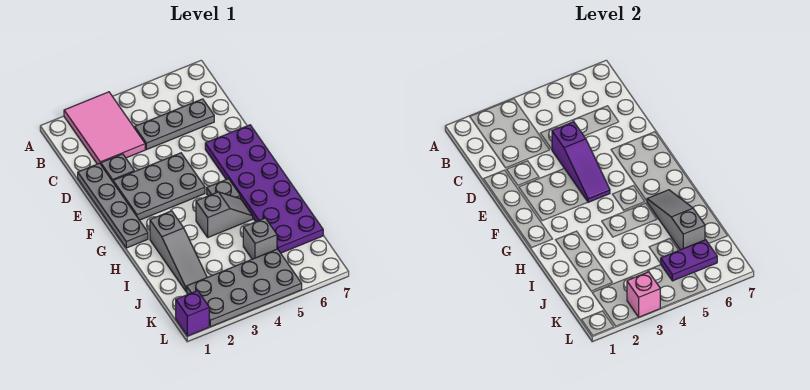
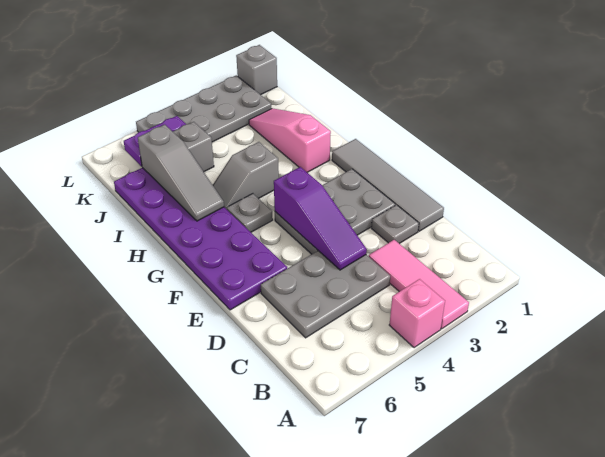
pink 2x3 tile [64,92,145,164] -> pink 1x3 tile [369,240,469,329]
grey 1x3 plate [135,99,214,150] -> grey 2x3 plate [261,251,390,338]
grey 1x4 plate [78,163,148,248] -> grey 1x4 tile [332,139,444,231]
purple 1x3 slope [552,122,610,202] -> purple 1x3 slope turned to [274,167,367,270]
grey 1x3 slope [150,211,207,291] -> pink 1x3 slope [249,108,331,172]
purple 1x1 brick [176,291,209,336] -> grey 1x1 brick [236,45,277,95]
pink 1x1 brick [627,272,660,317] -> pink 1x1 brick moved to [389,279,445,348]

